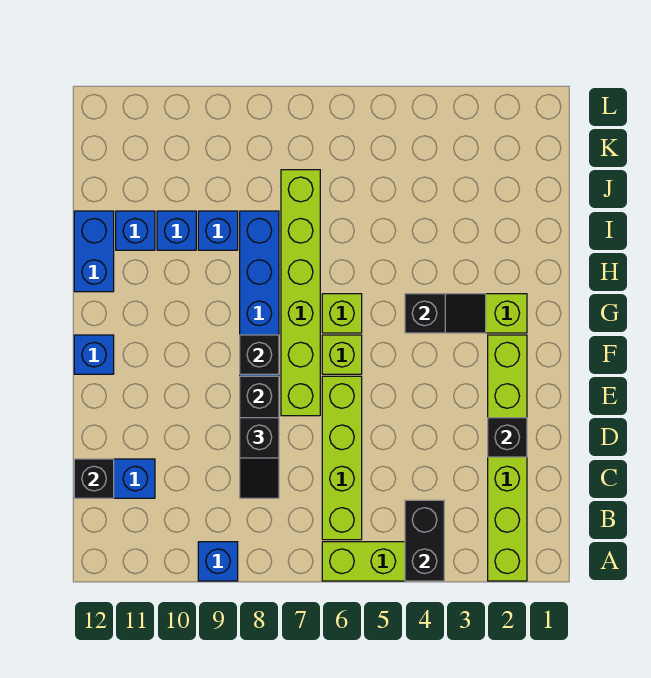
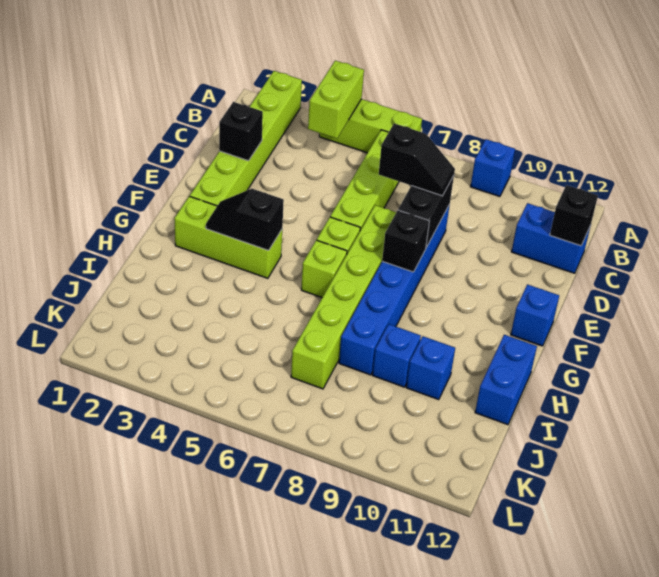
black 1x2 brick [405,500,444,581] -> lime 1x2 brick [308,61,364,139]
black 1x2 slope [240,418,279,498] -> black 1x2 slope turned to [379,124,455,196]
blue 1x1 brick [116,211,155,250] -> none

